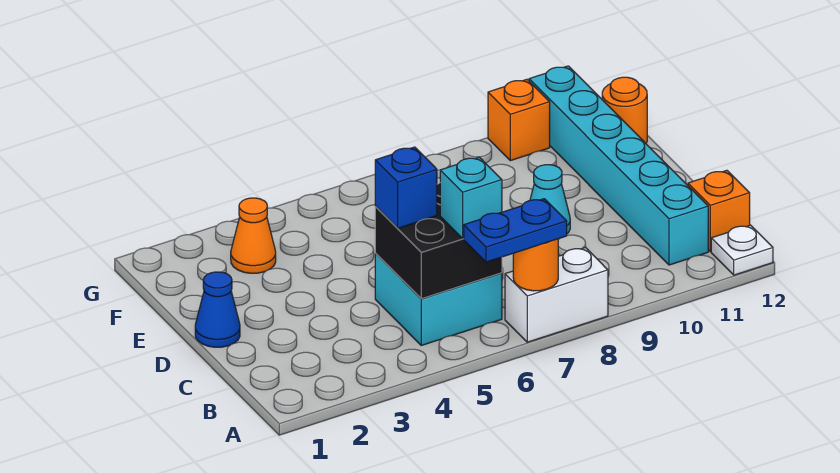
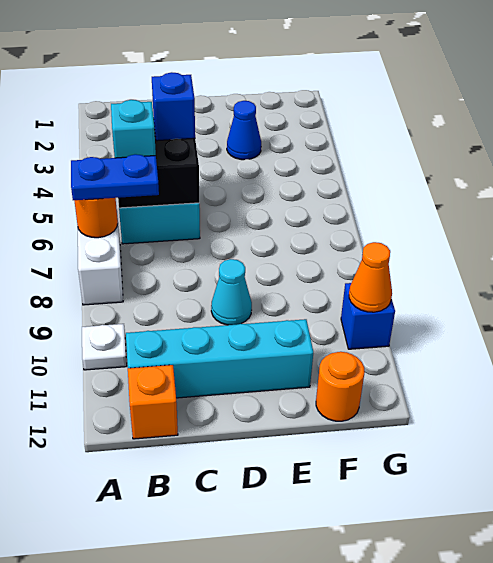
blue 1x2 plate [464,199,567,262] -> blue 1x2 plate turned to [71,154,159,200]
white 1x1 plate [711,225,773,275] -> white 1x1 plate moved to [82,324,127,370]
cyan 1x6 brick [529,66,708,265] -> cyan 1x4 brick [126,319,313,398]
blue 1x1 cone [195,272,240,347] -> blue 1x1 cone moved to [227,101,261,160]
orange 1x1 cone [231,198,276,273] -> orange 1x1 cone moved to [349,242,392,312]
orange 1x1 brick [488,79,550,161] -> blue 1x1 brick [341,283,395,349]

